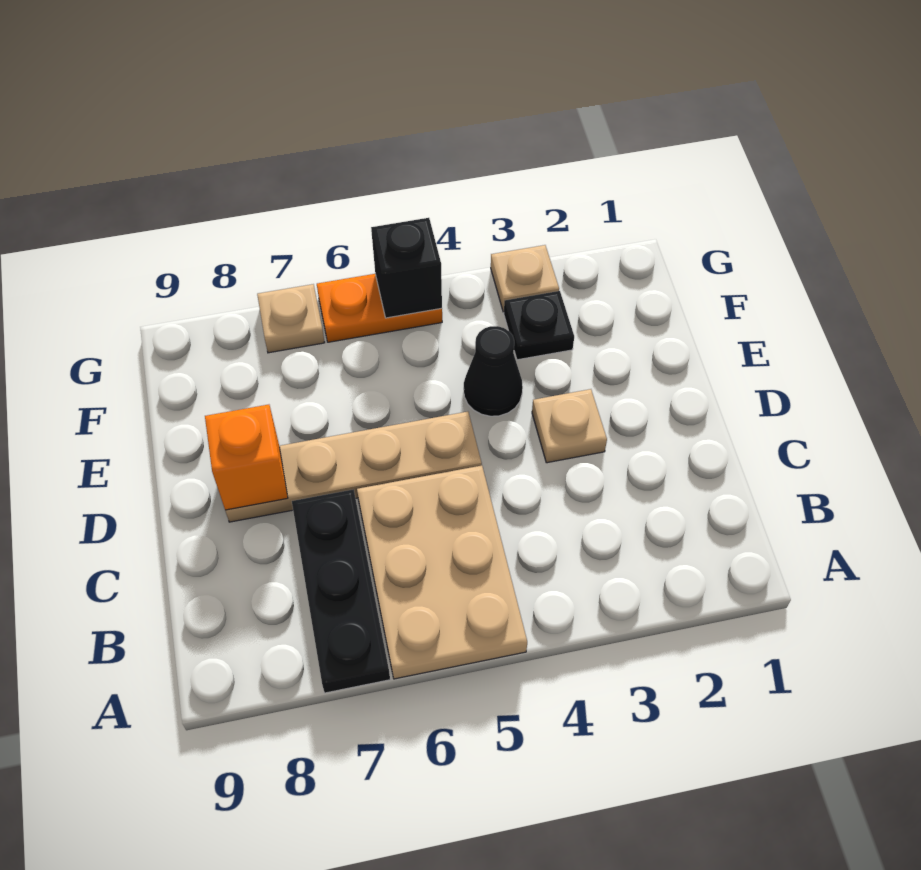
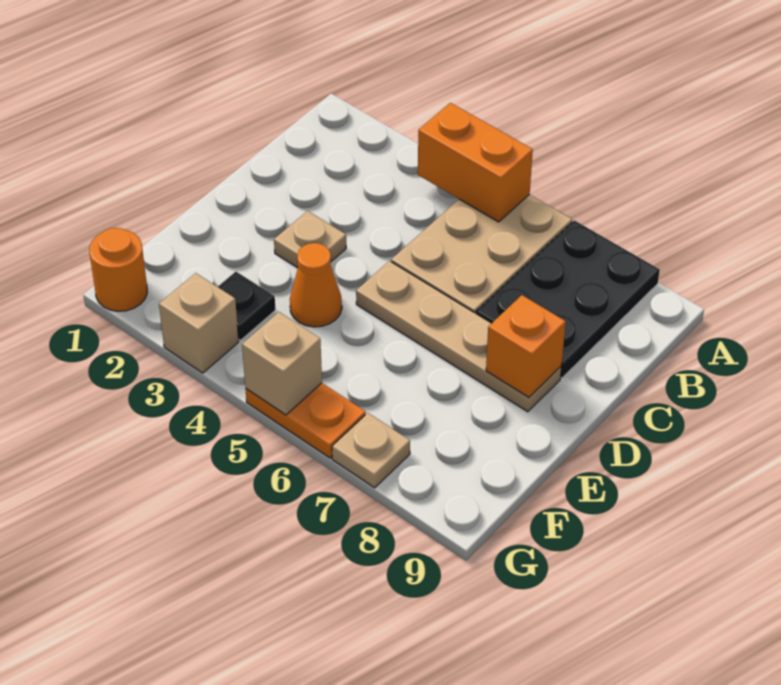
none -> orange 1x2 brick [418,103,533,222]
black 1x3 plate [292,489,390,693] -> black 2x3 plate [476,220,660,378]
black 1x1 cone [464,326,523,416] -> orange 1x1 cone [290,243,342,327]
none -> orange 1x1 round brick [89,228,147,311]
tan 1x1 plate [491,245,559,312] -> tan 1x1 brick [159,273,239,373]
black 1x1 brick [371,218,442,318] -> tan 1x1 brick [242,312,322,415]

